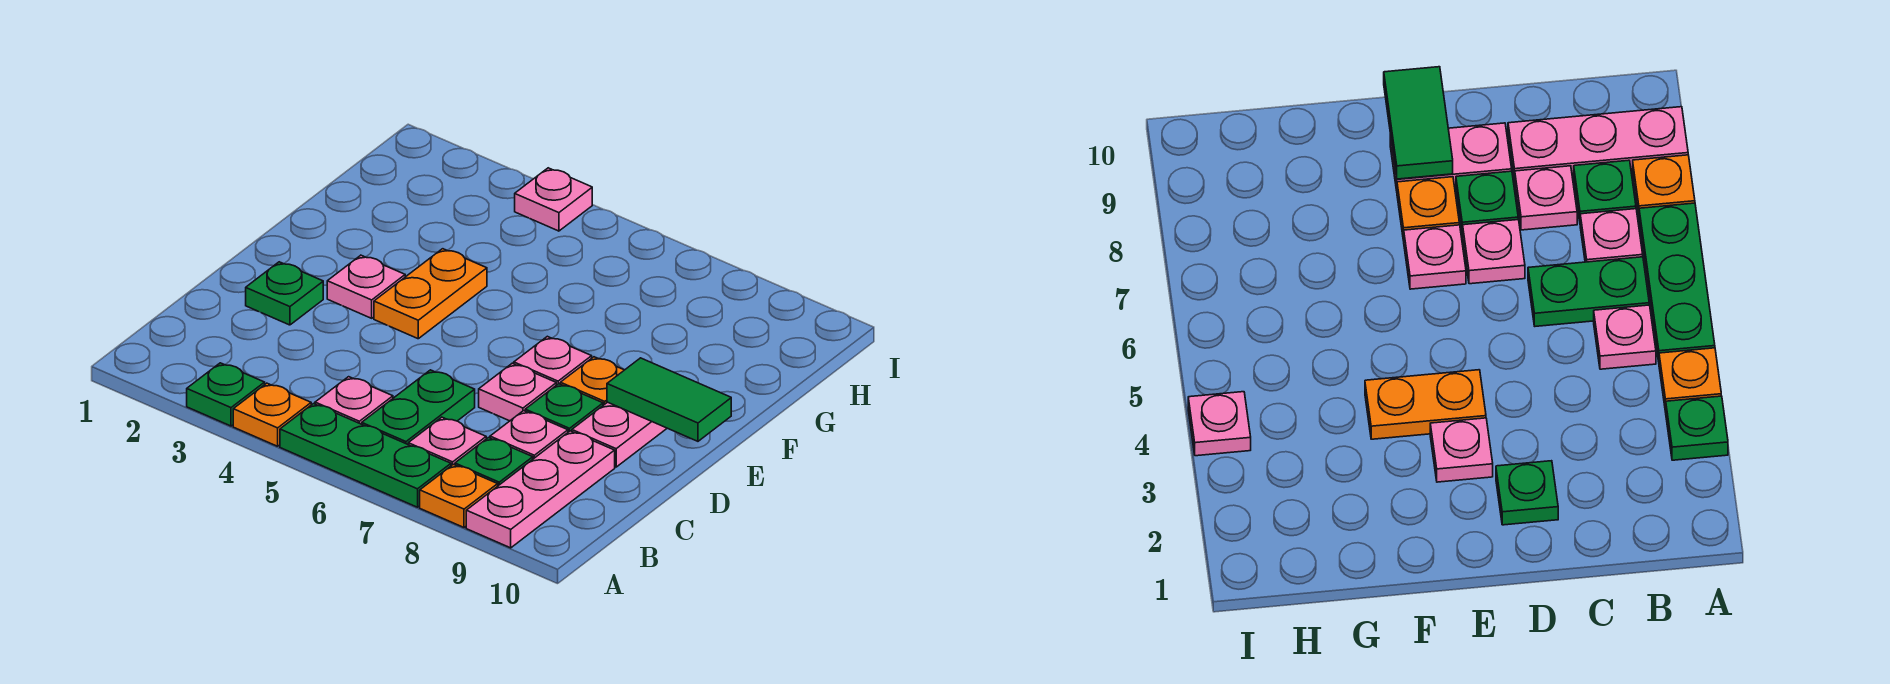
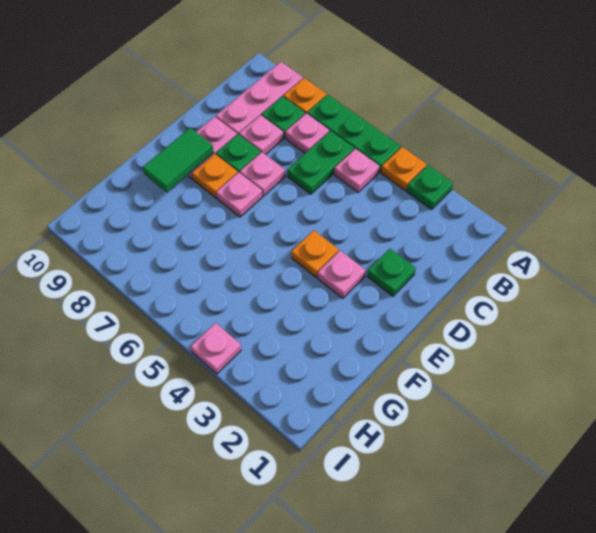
orange 1x2 plate [374,249,487,339] -> orange 1x1 plate [291,230,339,277]
green 1x2 tile [607,358,731,441] -> green 1x2 tile turned to [143,128,214,192]

